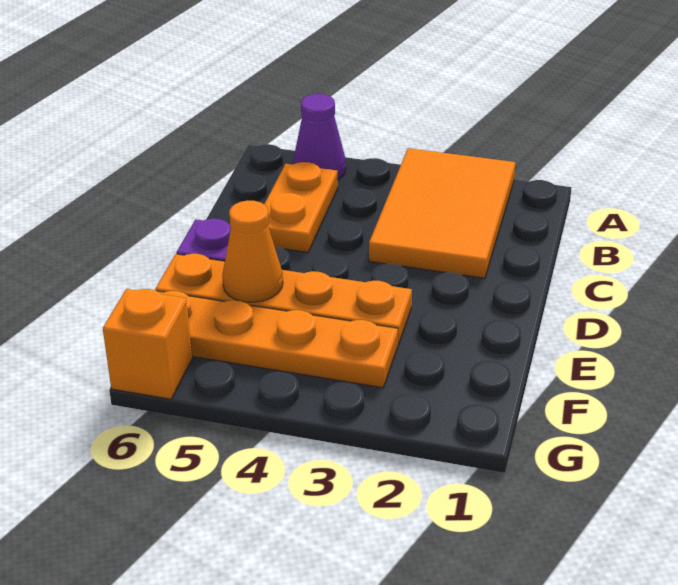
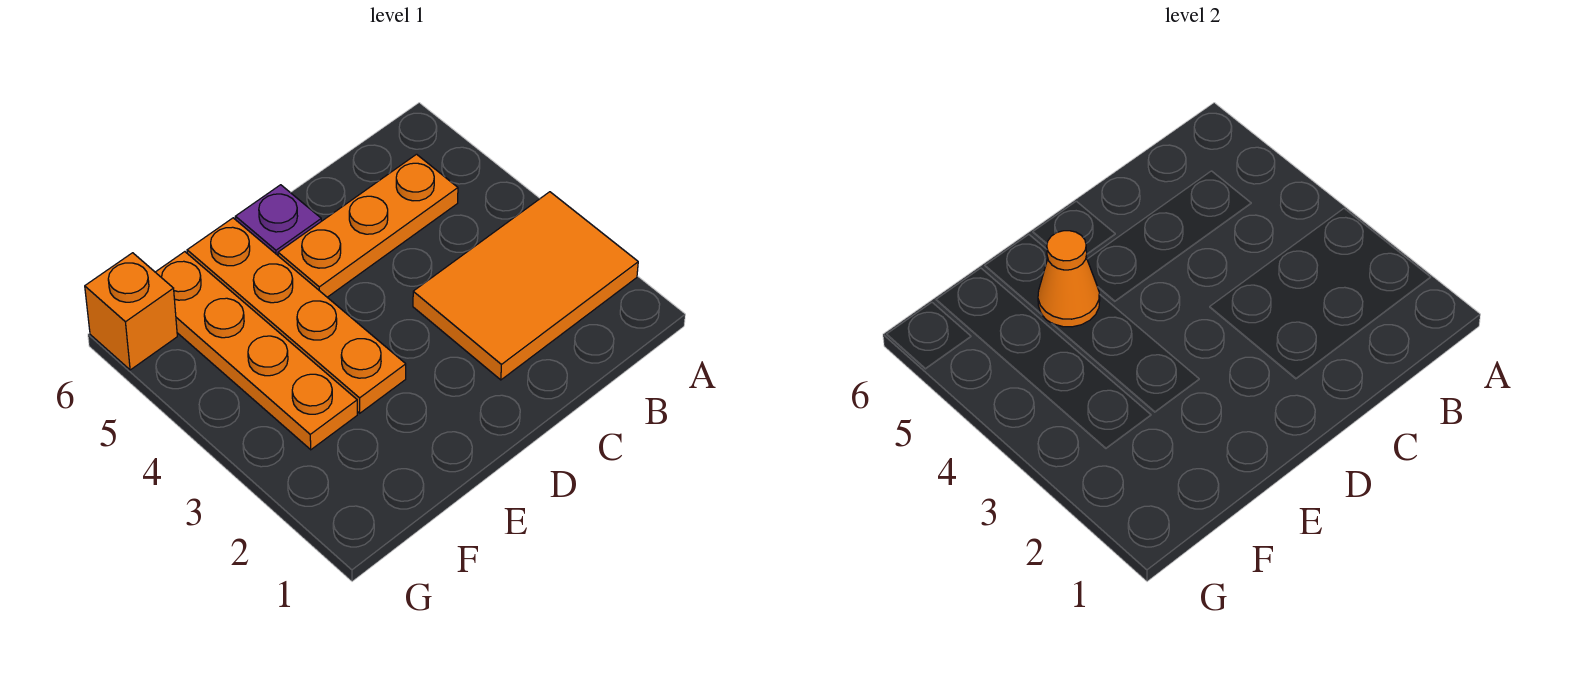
purple 1x1 cone [293,94,346,180] -> none
orange 1x2 plate [264,162,338,252] -> orange 1x3 plate [278,154,458,297]

